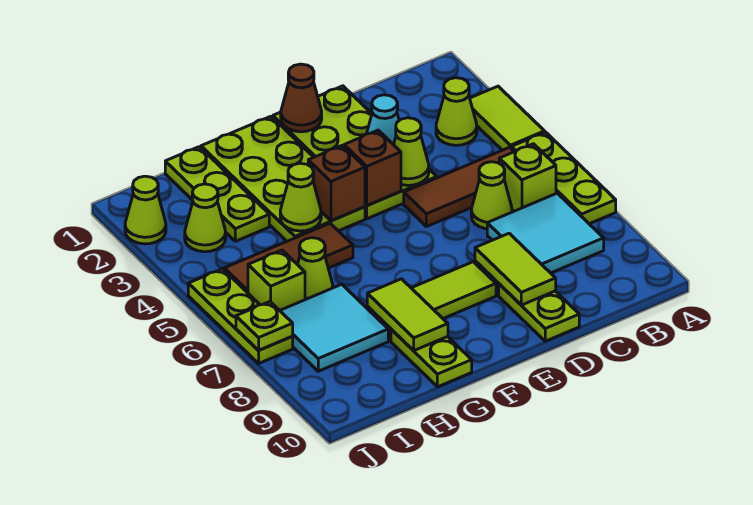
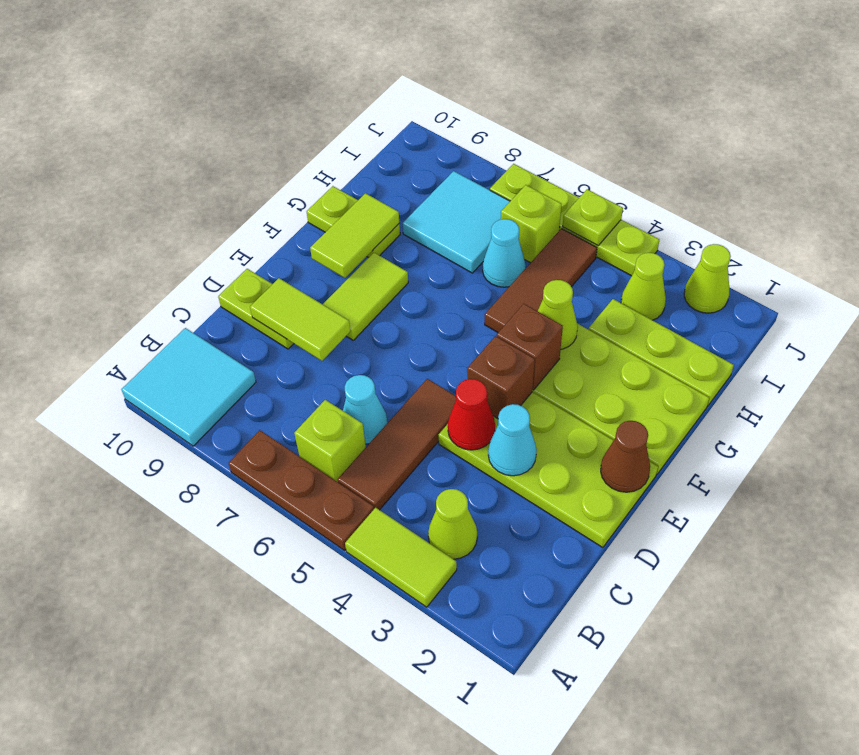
lime 1x3 plate [511,132,616,224] -> brown 1x3 plate [229,430,374,550]
cyan 2x2 tile [487,193,604,273] -> cyan 2x2 tile moved to [121,328,256,446]
lime 1x1 cone [471,162,512,229] -> cyan 1x1 cone [343,375,387,444]
lime 1x1 cone [394,118,429,185] -> red 1x1 cone [448,379,495,450]
lime 1x2 tile [367,279,448,351] -> lime 1x2 tile turned to [310,193,399,278]
lime 1x1 cone [297,238,333,300] -> cyan 1x1 cone [483,219,526,287]
lime 1x3 plate [188,269,293,363] -> lime 1x4 plate [490,164,659,276]
lime 1x1 plate [236,302,293,350] -> lime 1x1 plate moved to [563,189,623,246]

